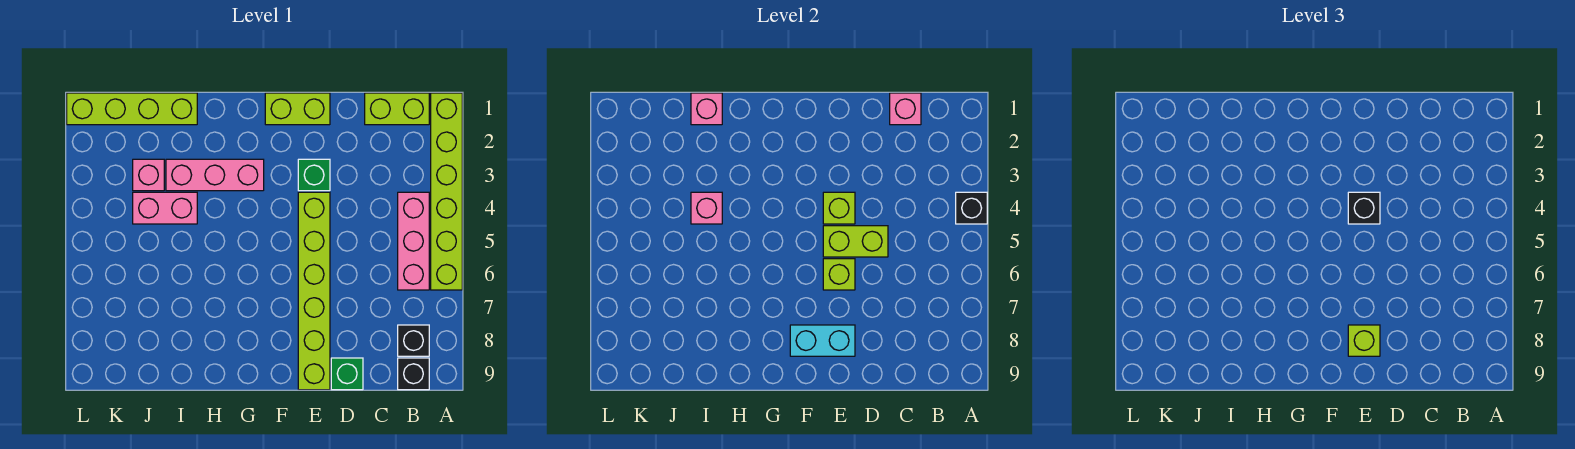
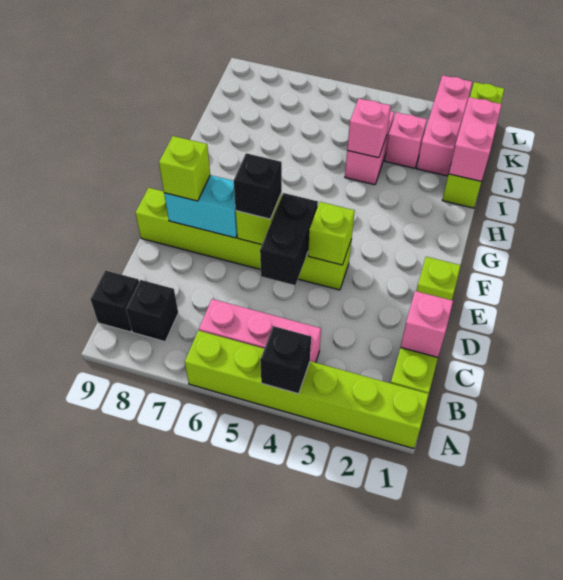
lime 1x2 brick [823,226,888,257] -> black 1x2 brick [260,193,318,285]
green 1x1 brick [331,358,363,390] -> none
lime 1x2 brick [265,93,330,125] -> lime 1x1 brick [417,257,461,300]
green 1x1 brick [298,159,330,191] -> none
black 1x1 brick [1348,192,1380,224] -> black 1x1 brick moved to [234,153,282,219]
cyan 1x2 brick [790,325,855,356] -> cyan 1x2 brick turned to [164,175,237,238]
pink 1x3 brick [166,159,264,191] -> pink 1x3 brick moved to [417,75,472,176]
pink 1x1 brick [691,93,722,125] -> pink 1x2 brick [449,97,502,181]

